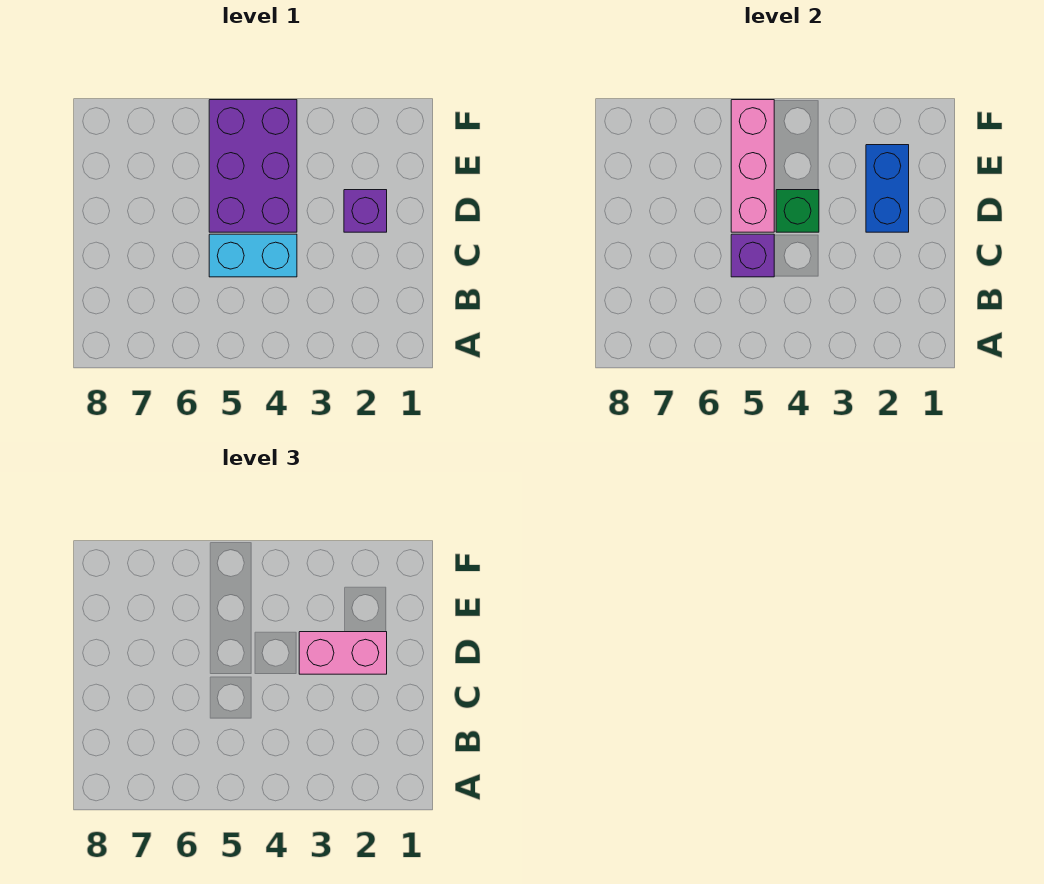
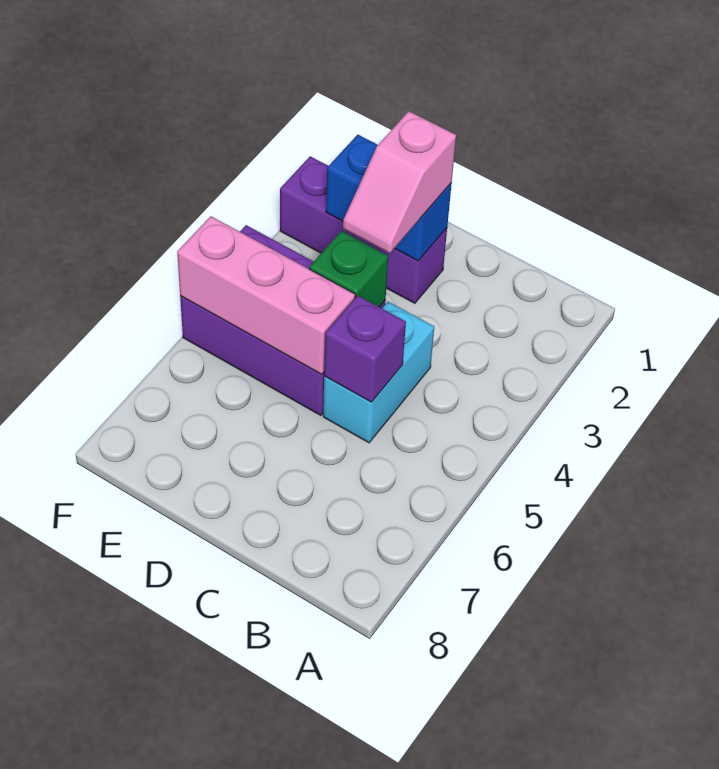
purple 1x1 brick [344,190,387,232] -> purple 1x3 brick [280,156,447,303]
pink 1x2 brick [299,632,387,674] -> pink 1x2 slope [343,111,456,253]

